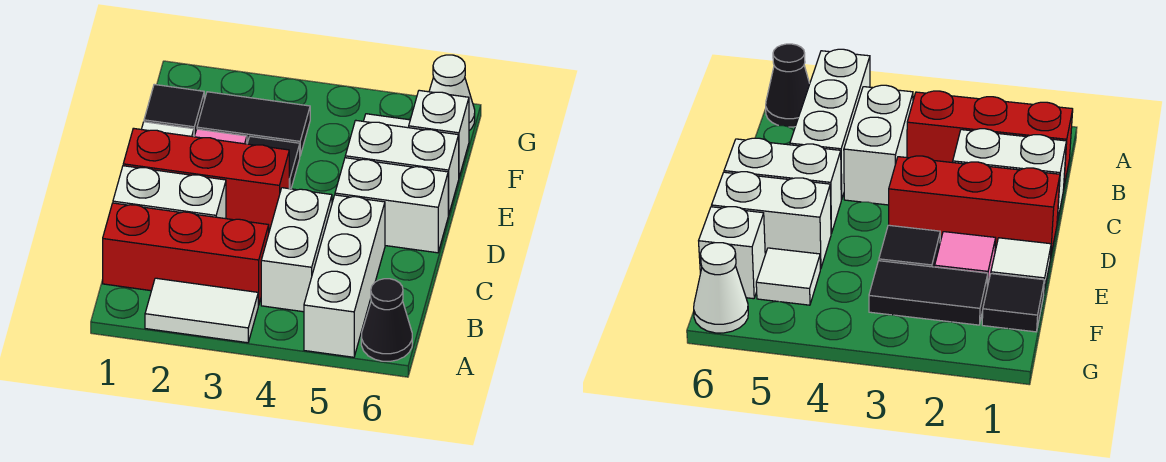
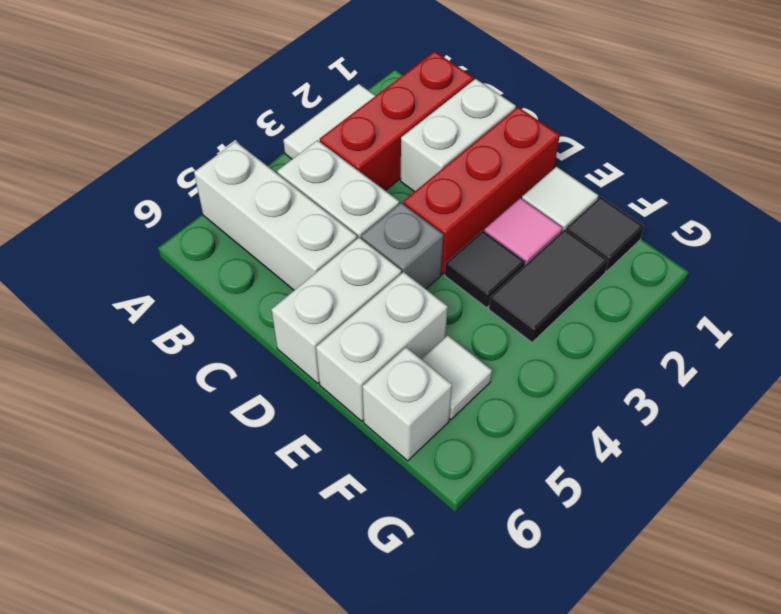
black 1x1 cone [361,279,412,361] -> none
none -> grey 1x1 brick [361,203,443,289]
white 1x1 cone [429,55,475,130] -> none

